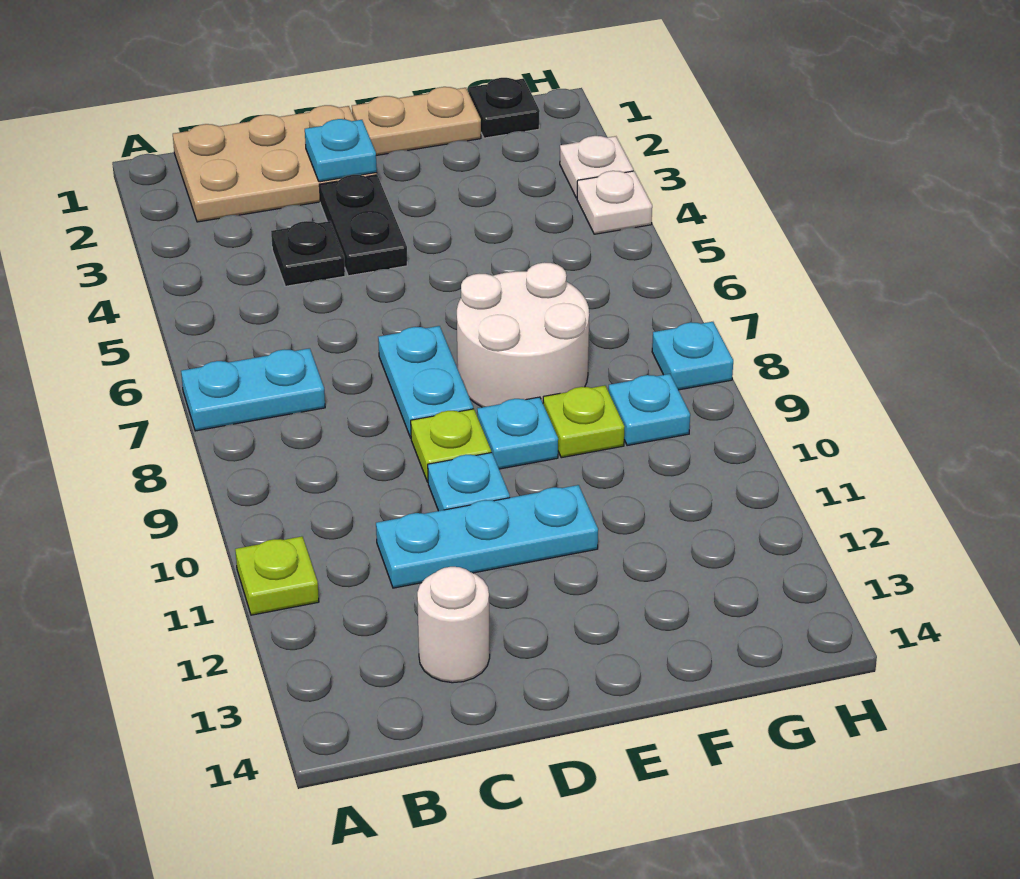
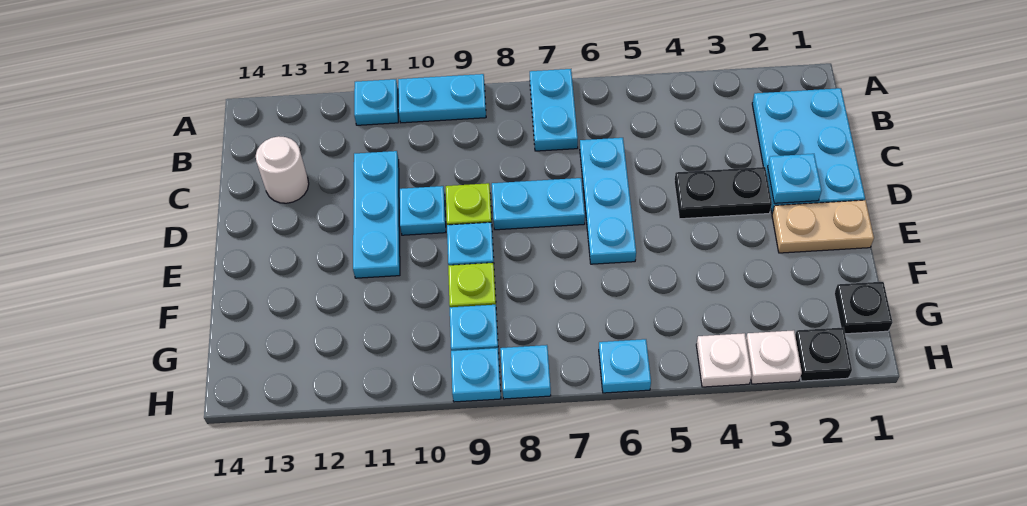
none -> cyan 1x2 plate [398,74,486,123]
lime 1x1 plate [235,536,319,615] -> cyan 1x1 plate [354,79,398,125]
tan 2x3 plate [173,105,377,222] -> cyan 2x3 plate [752,88,865,213]
black 1x1 plate [271,221,345,286] -> black 1x1 plate moved to [795,328,852,381]
none -> cyan 1x3 plate [580,138,636,264]
tan 1x2 plate [352,87,481,155] -> tan 1x2 plate turned to [772,200,874,253]
white 2x2 round brick [457,262,589,407] -> none
none -> cyan 1x1 plate [599,339,651,393]
none -> cyan 1x1 plate [451,348,501,402]

